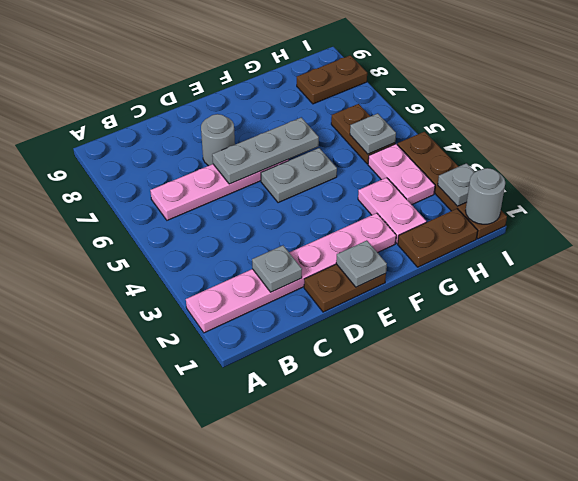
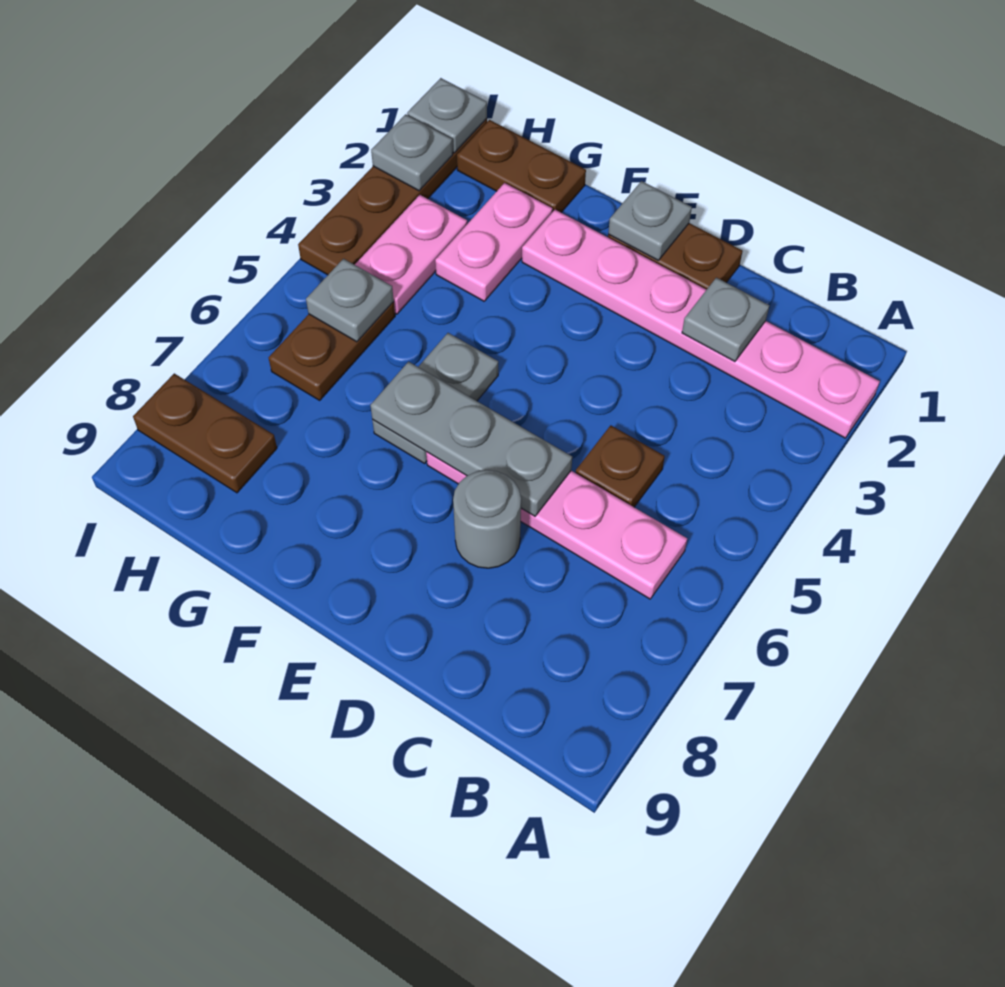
none -> brown 1x1 plate [576,425,665,507]
grey 1x2 plate [261,148,337,203] -> grey 1x2 plate turned to [372,333,498,463]
grey 1x1 round brick [465,168,505,224] -> grey 1x1 plate [407,78,487,153]

